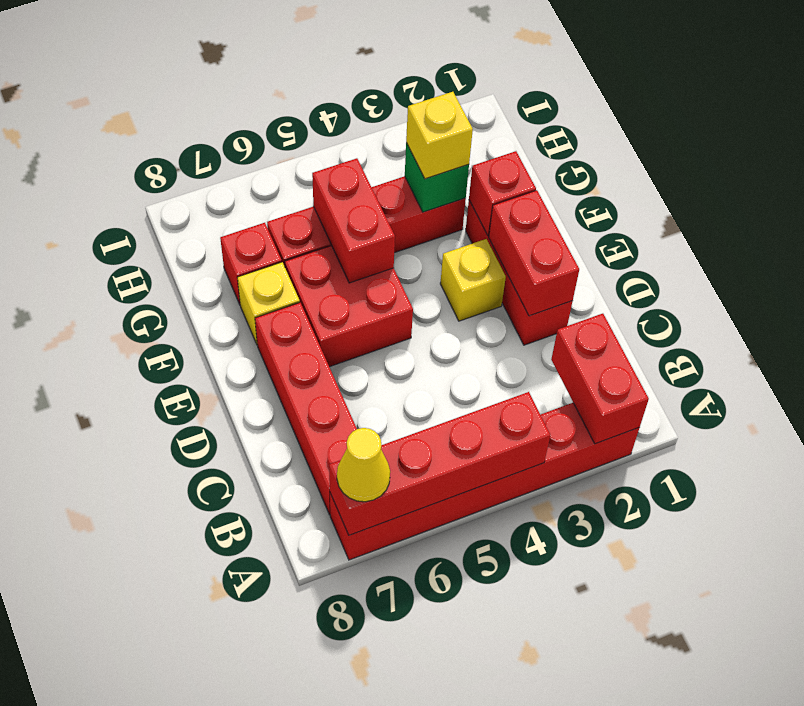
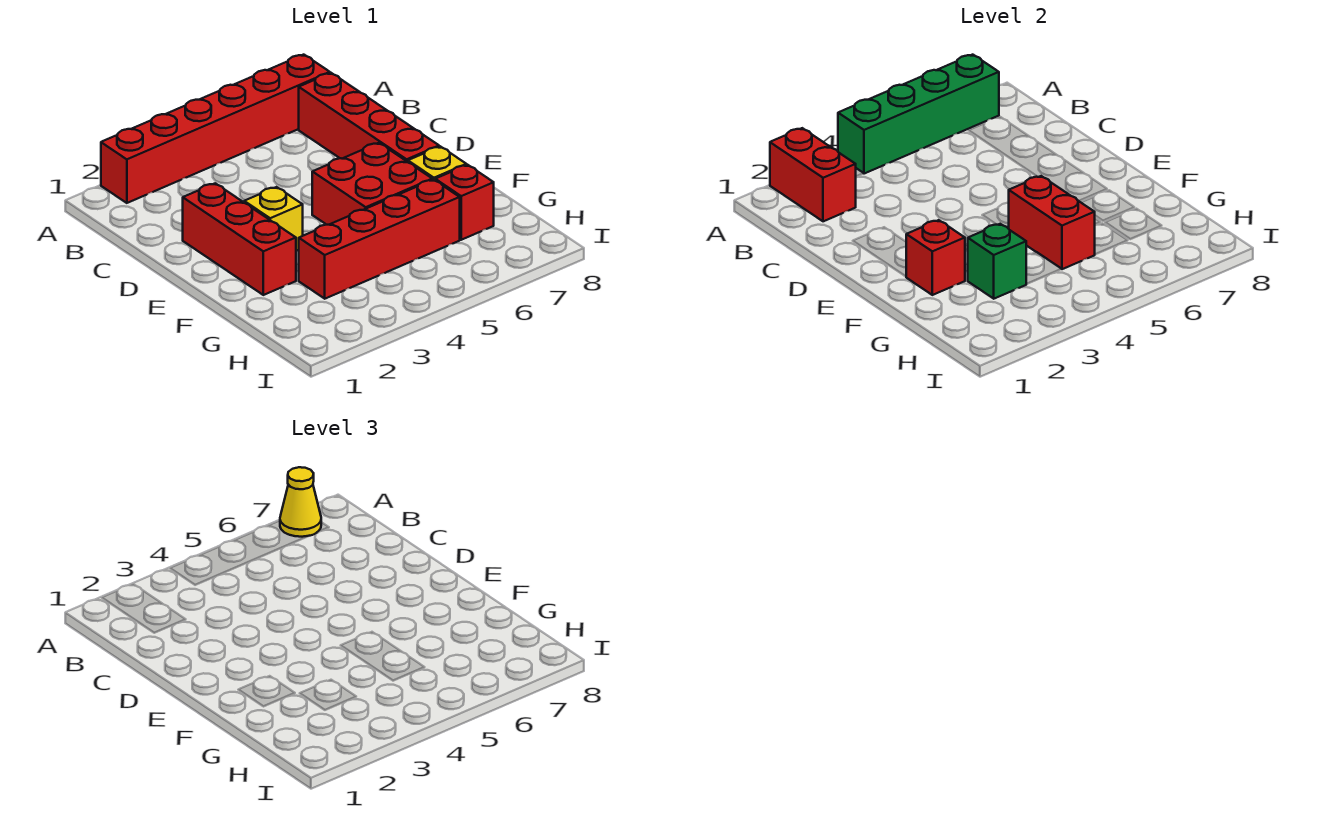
red 1x4 brick [329,392,550,535] -> green 1x4 brick [838,55,999,174]
red 1x2 brick [489,190,579,316] -> none
yellow 1x1 brick [406,92,473,179] -> none

